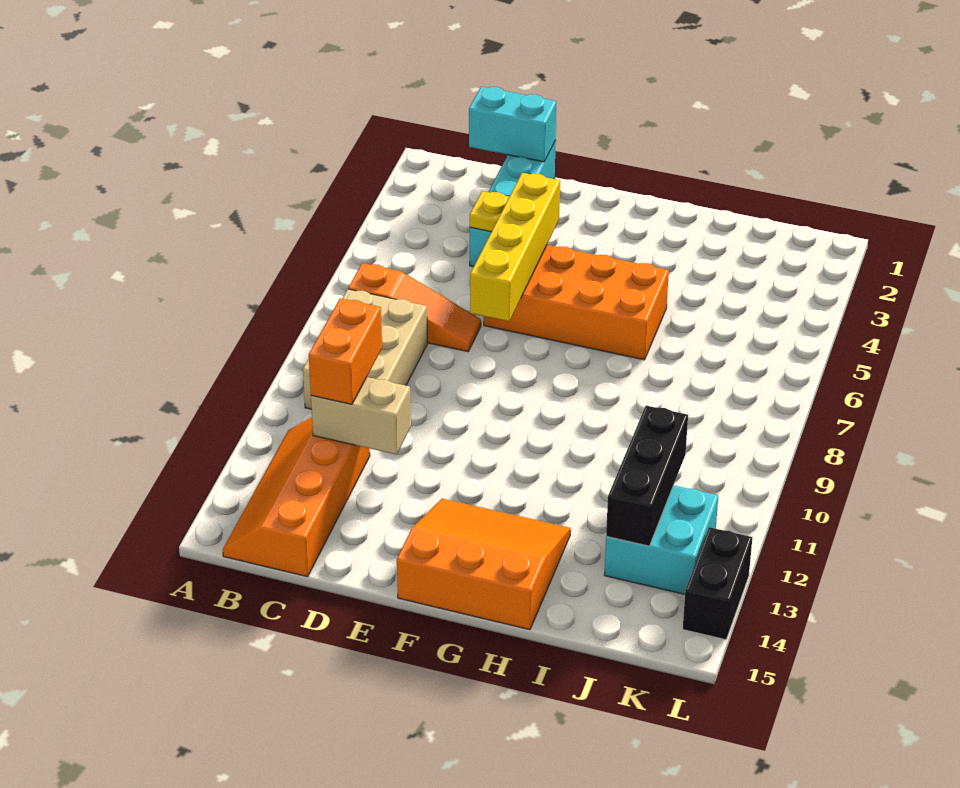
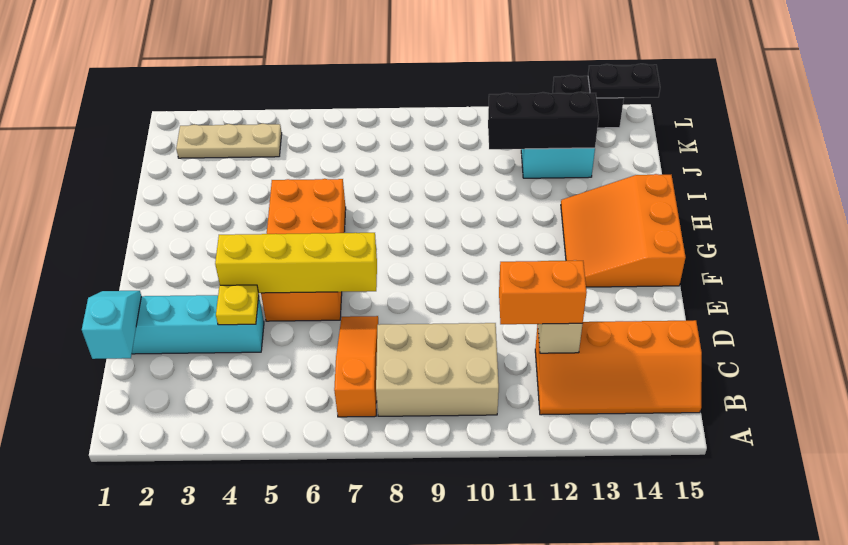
cyan 1x2 brick [469,87,556,162] -> cyan 1x2 slope [82,291,141,359]
none -> tan 1x3 plate [176,123,282,158]
none -> black 1x2 plate [588,64,660,98]

